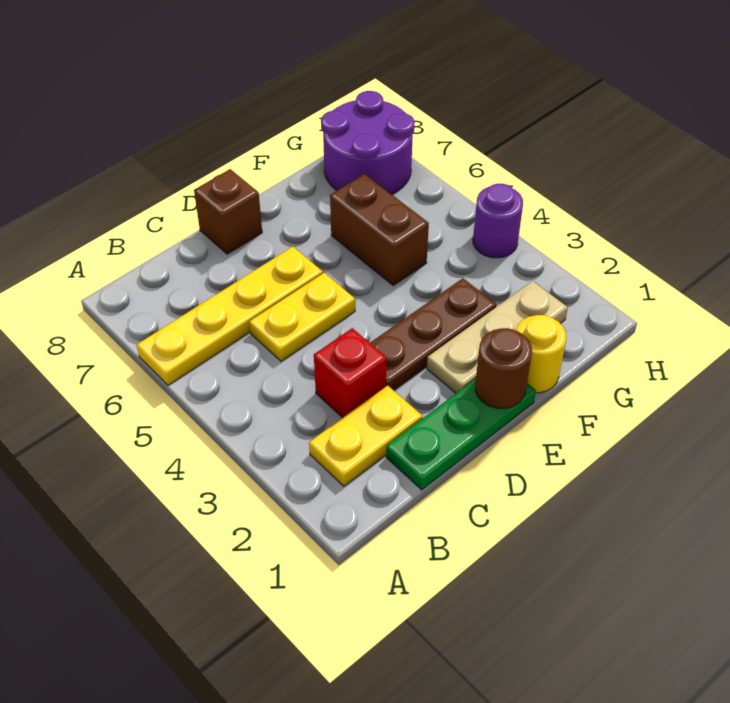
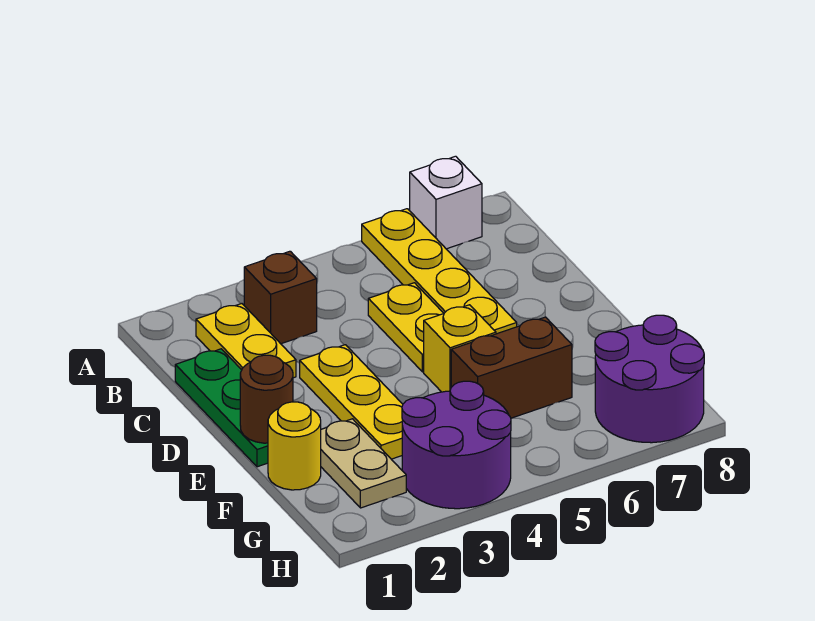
none -> white 1x1 brick [410,156,482,249]
red 1x1 brick [314,328,387,418] -> none
brown 1x3 plate [370,278,497,390] -> yellow 1x3 plate [300,345,403,459]
brown 1x1 brick [194,169,262,254] -> brown 1x1 brick moved to [244,251,317,344]
tan 1x3 plate [427,281,568,393] -> tan 1x2 plate [321,419,406,508]
none -> yellow 1x1 brick [424,305,496,392]
purple 1x1 round brick [473,184,523,258] -> purple 2x2 round brick [402,381,511,509]

